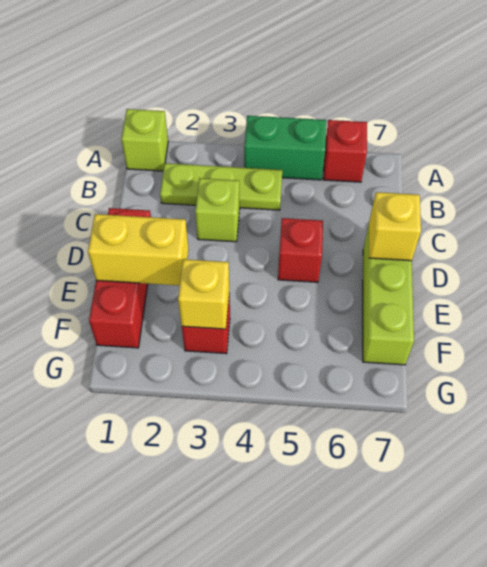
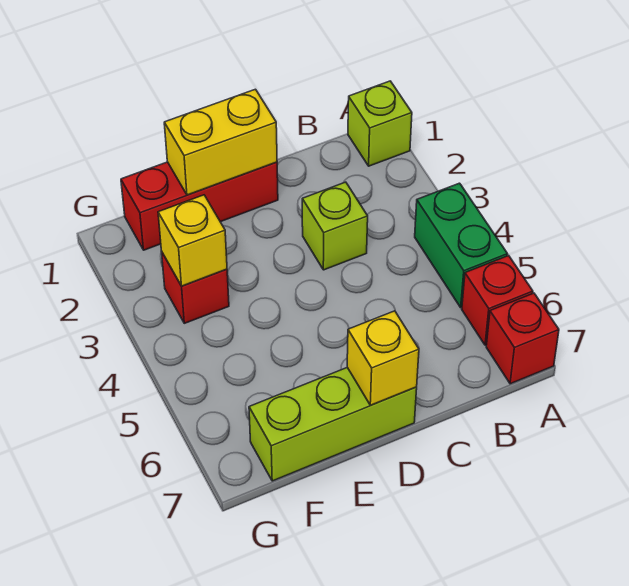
lime 1x3 plate [160,163,282,210] -> none
red 1x1 brick [278,218,323,282] -> red 1x1 brick moved to [486,293,559,384]
yellow 1x2 brick [88,214,189,286] -> yellow 1x2 brick turned to [164,89,277,195]

